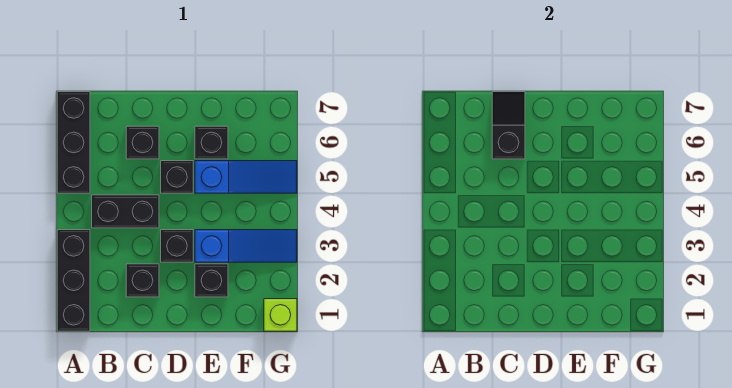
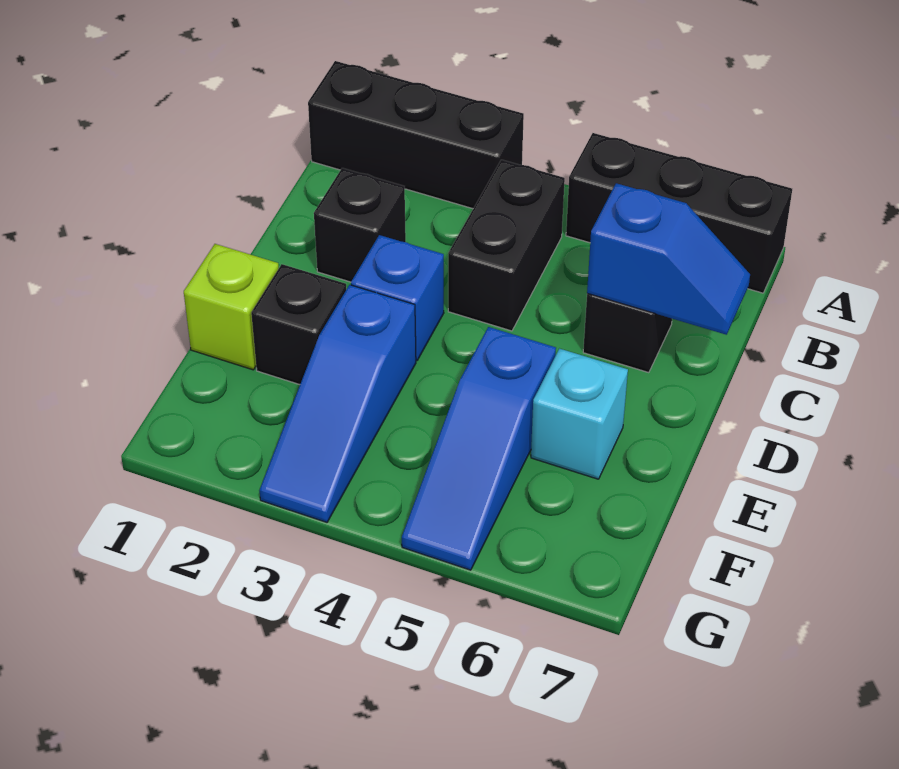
black 1x2 slope [492,92,525,159] -> blue 1x2 slope [587,183,750,335]
black 1x1 brick [161,230,193,262] -> blue 1x1 brick [351,235,444,361]
black 1x1 brick [161,161,193,193] -> none
black 1x1 brick [195,126,228,159] -> cyan 1x1 brick [531,349,628,479]
lime 1x1 brick [264,299,297,331] -> lime 1x1 brick moved to [184,244,279,370]

